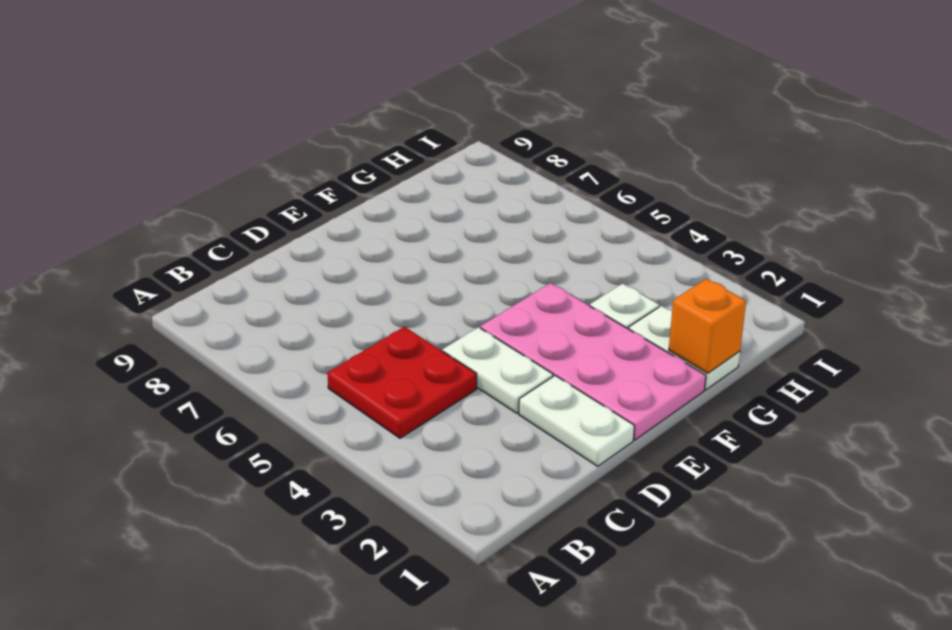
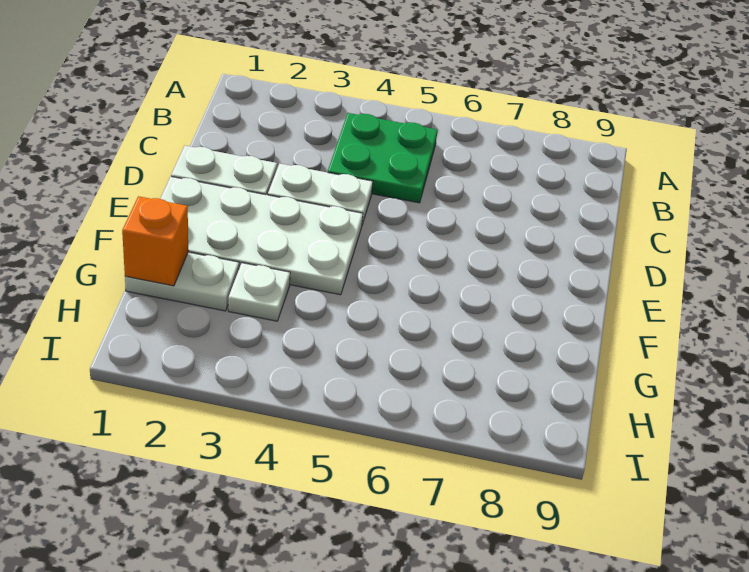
red 2x2 plate [327,327,477,438] -> green 2x2 plate [328,113,438,203]
pink 2x4 plate [480,283,706,440] -> white 2x4 plate [160,177,363,295]

